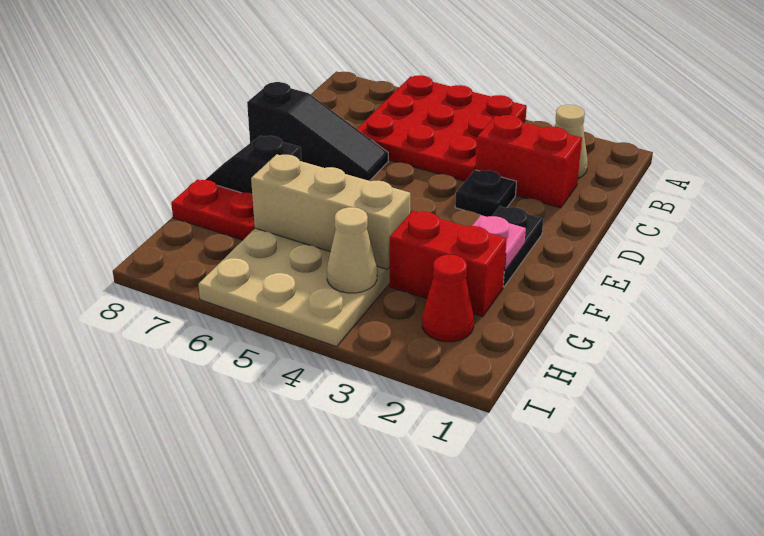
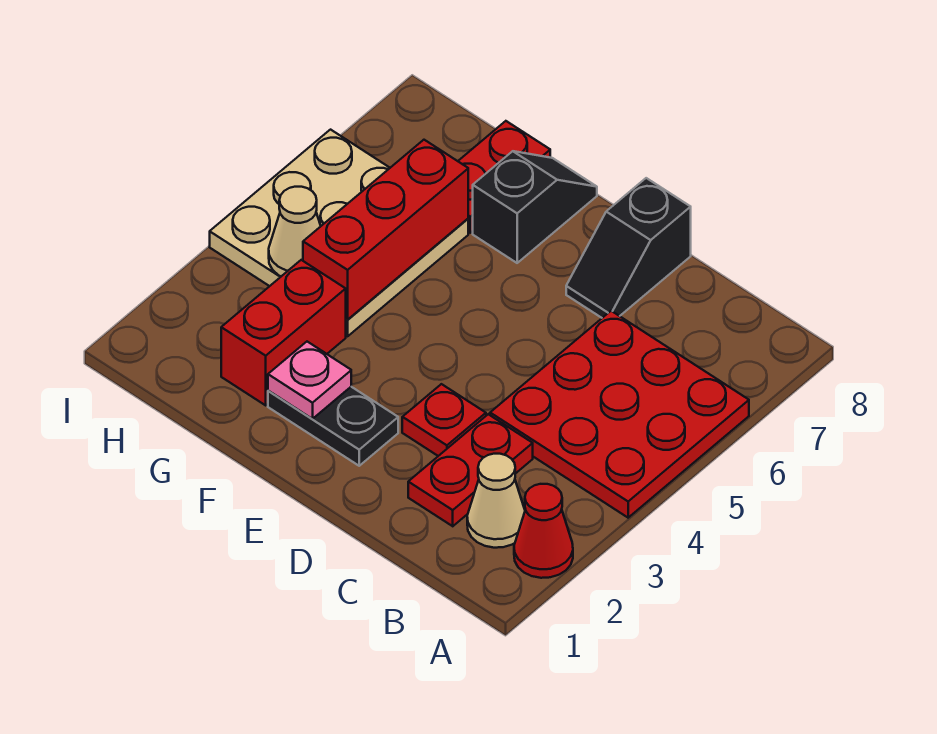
red 1x2 brick [476,115,582,208] -> red 1x2 plate [408,414,533,526]
black 1x1 plate [455,170,516,217] -> red 1x1 plate [402,384,486,456]
black 1x3 slope [247,82,388,181] -> black 1x2 slope [566,178,691,318]
tan 1x3 brick [251,154,410,269] -> red 1x3 brick [303,140,468,320]
red 1x1 cone [422,255,474,342] -> red 1x1 cone moved to [514,484,573,578]

